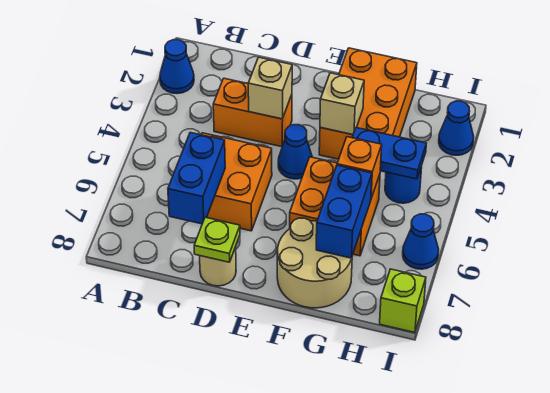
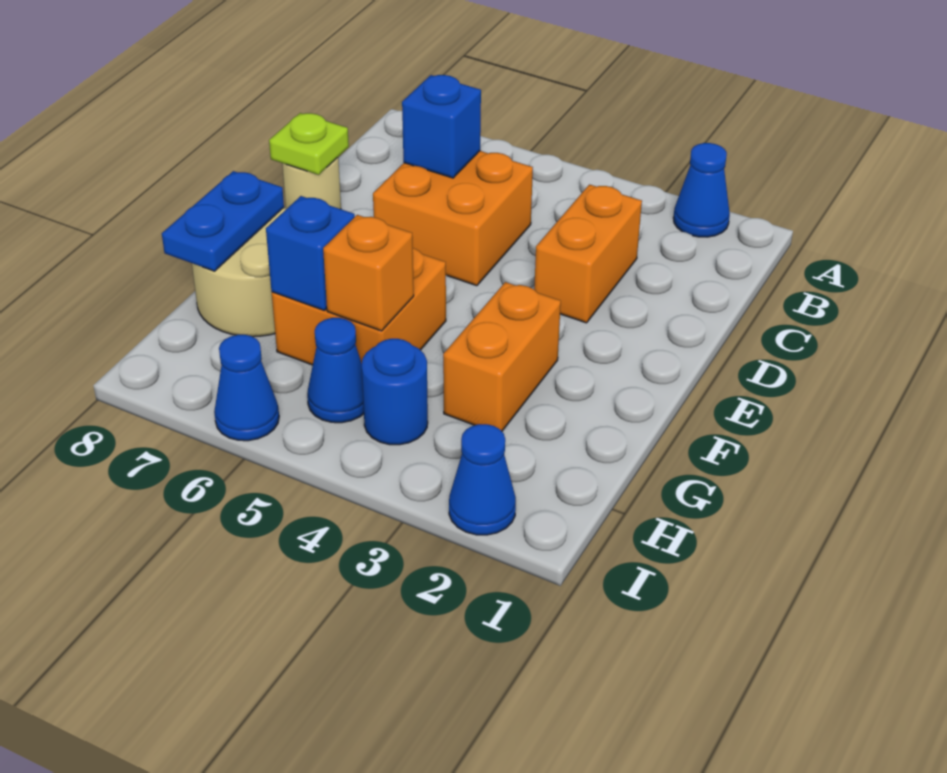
blue 1x2 brick [168,133,225,224] -> blue 1x1 brick [402,75,481,178]
tan 1x1 brick [248,57,292,119] -> none
blue 1x1 cone [278,125,312,179] -> blue 1x1 cone moved to [307,318,364,423]
orange 2x3 brick [319,48,417,159] -> orange 1x2 brick [443,282,561,431]
tan 1x1 brick [320,73,364,135] -> none
blue 1x2 plate [352,128,426,179] -> blue 1x2 plate moved to [162,171,284,271]
blue 1x2 brick [316,165,372,258] -> blue 1x1 brick [266,196,355,310]
lime 1x1 brick [380,269,426,333] -> none

